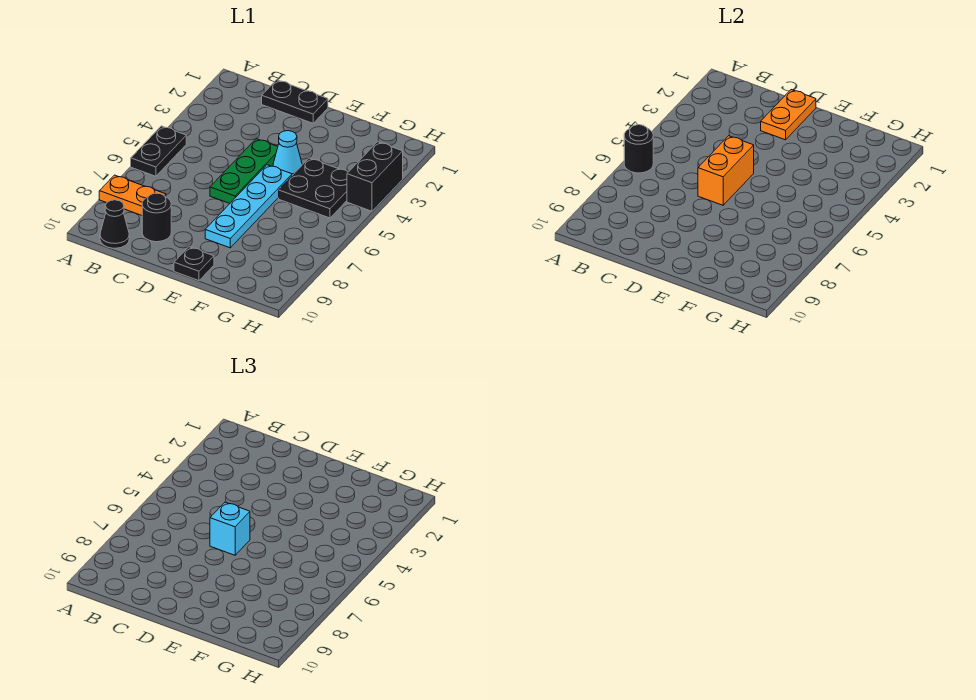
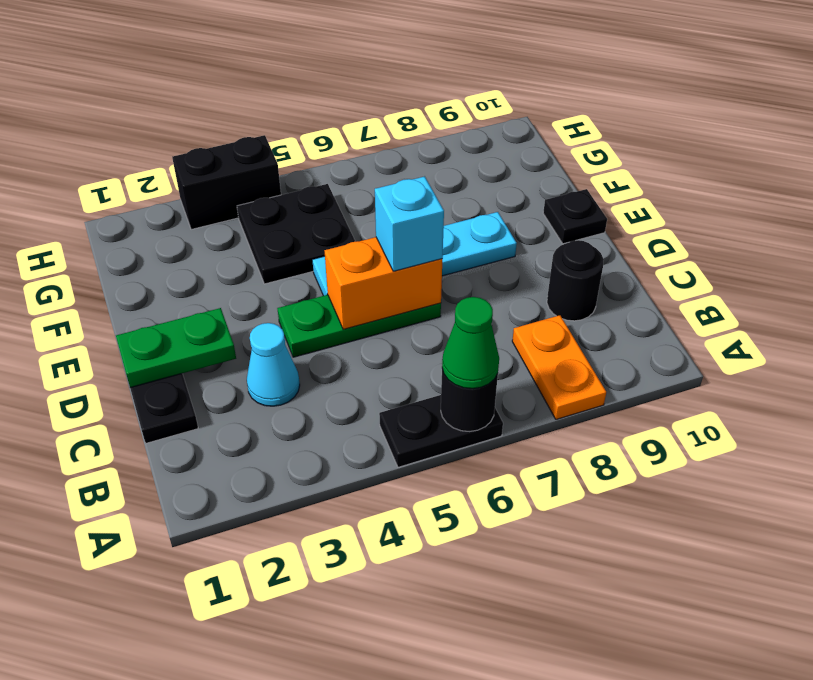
none -> green 1x1 cone [442,297,499,389]
black 1x1 cone [100,200,129,248] -> none
orange 1x2 plate [761,90,816,140] -> green 1x2 plate [116,308,236,387]
cyan 1x1 cone [273,131,302,175] -> cyan 1x1 cone moved to [247,323,300,406]

